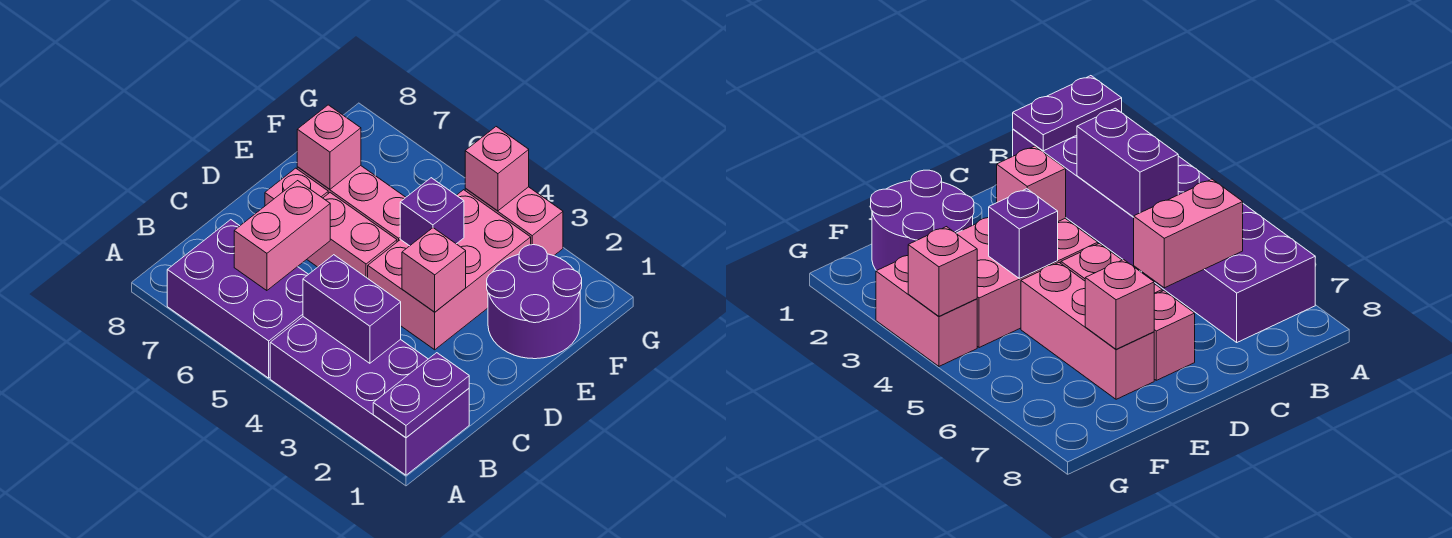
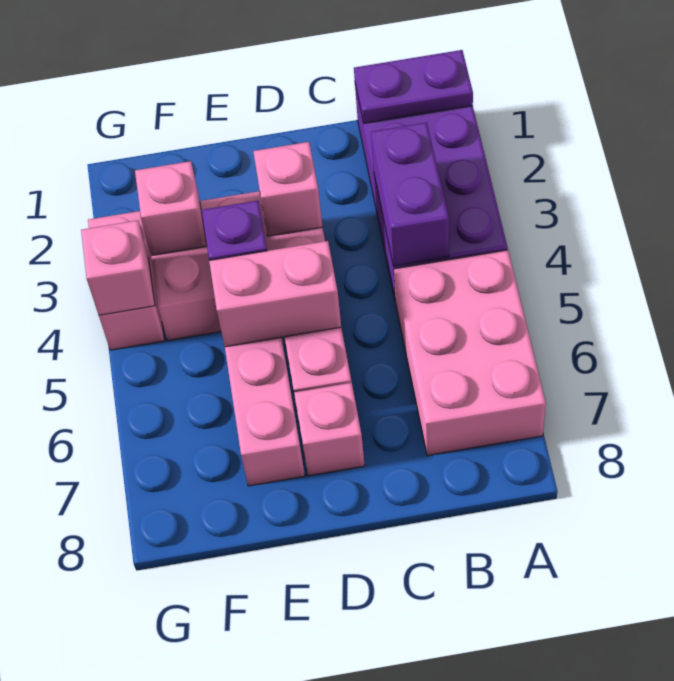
purple 2x3 brick [167,220,308,378] -> pink 2x3 brick [394,250,546,456]
pink 1x2 brick [234,181,330,291] -> pink 1x2 brick moved to [209,241,341,347]
purple 2x2 round brick [487,245,582,359] -> none
pink 1x1 brick [297,105,361,189] -> pink 1x1 brick moved to [135,161,206,256]

